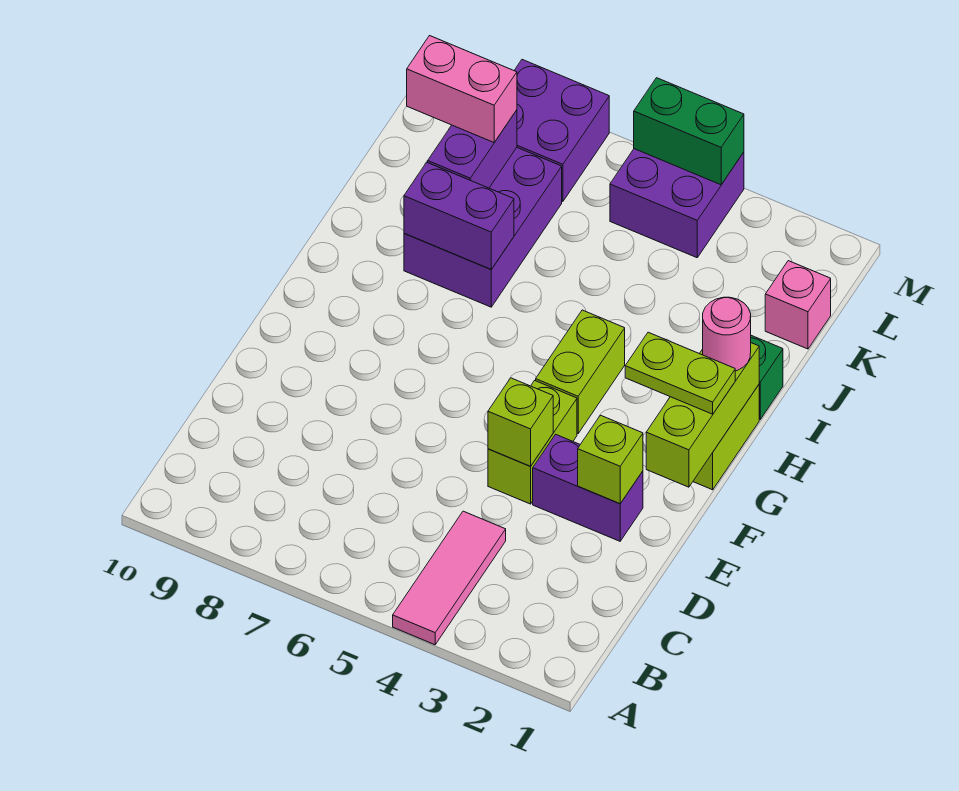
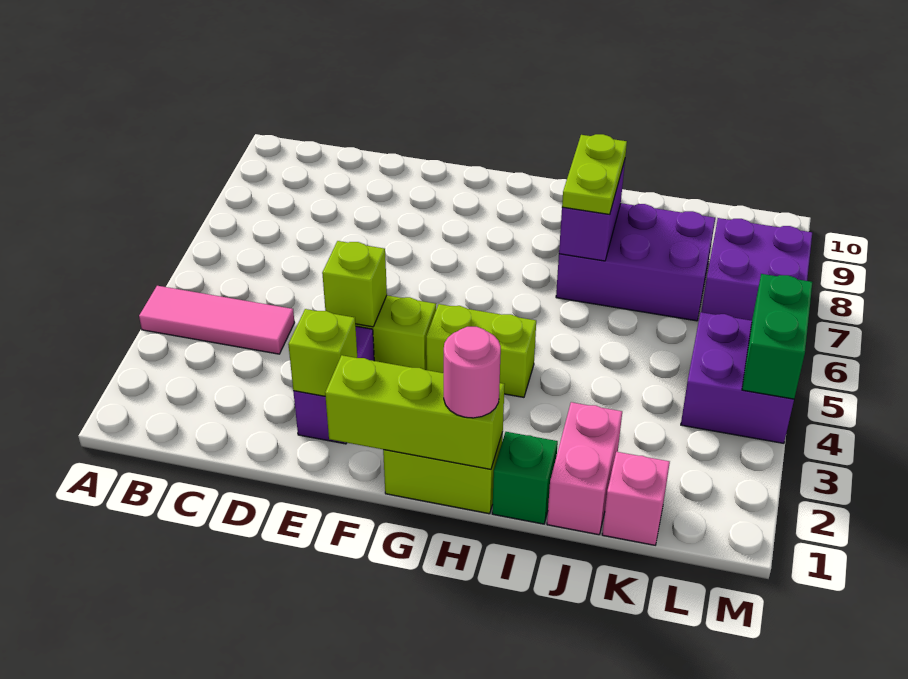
lime 1x2 plate [625,332,735,414] -> lime 1x2 plate moved to [562,134,627,214]
purple 1x2 brick [428,110,517,188] -> none
pink 1x2 brick [407,36,517,142] -> pink 1x2 brick moved to [547,402,622,535]

